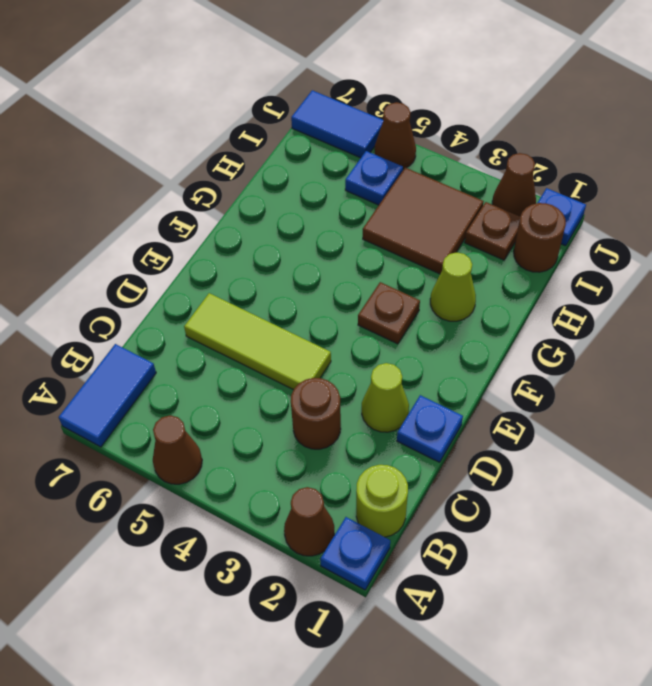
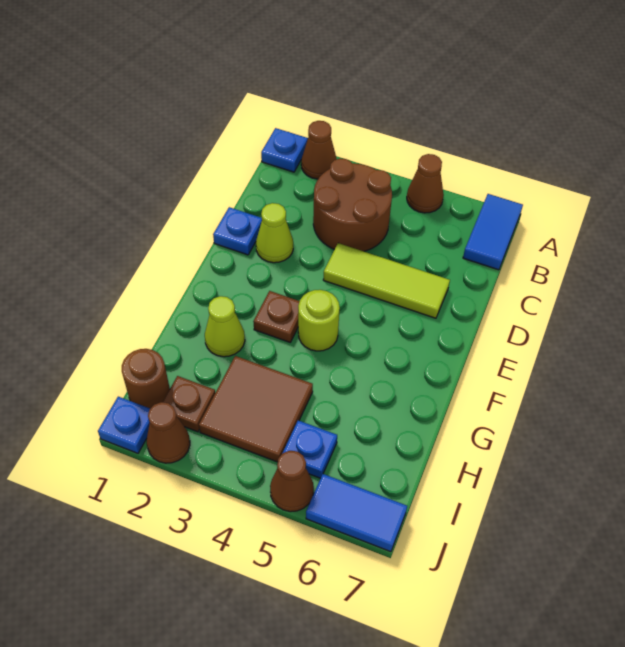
lime 1x1 round brick [356,465,408,537] -> lime 1x1 round brick moved to [298,290,340,351]
brown 1x1 round brick [291,378,341,449] -> brown 2x2 round brick [313,158,392,251]

